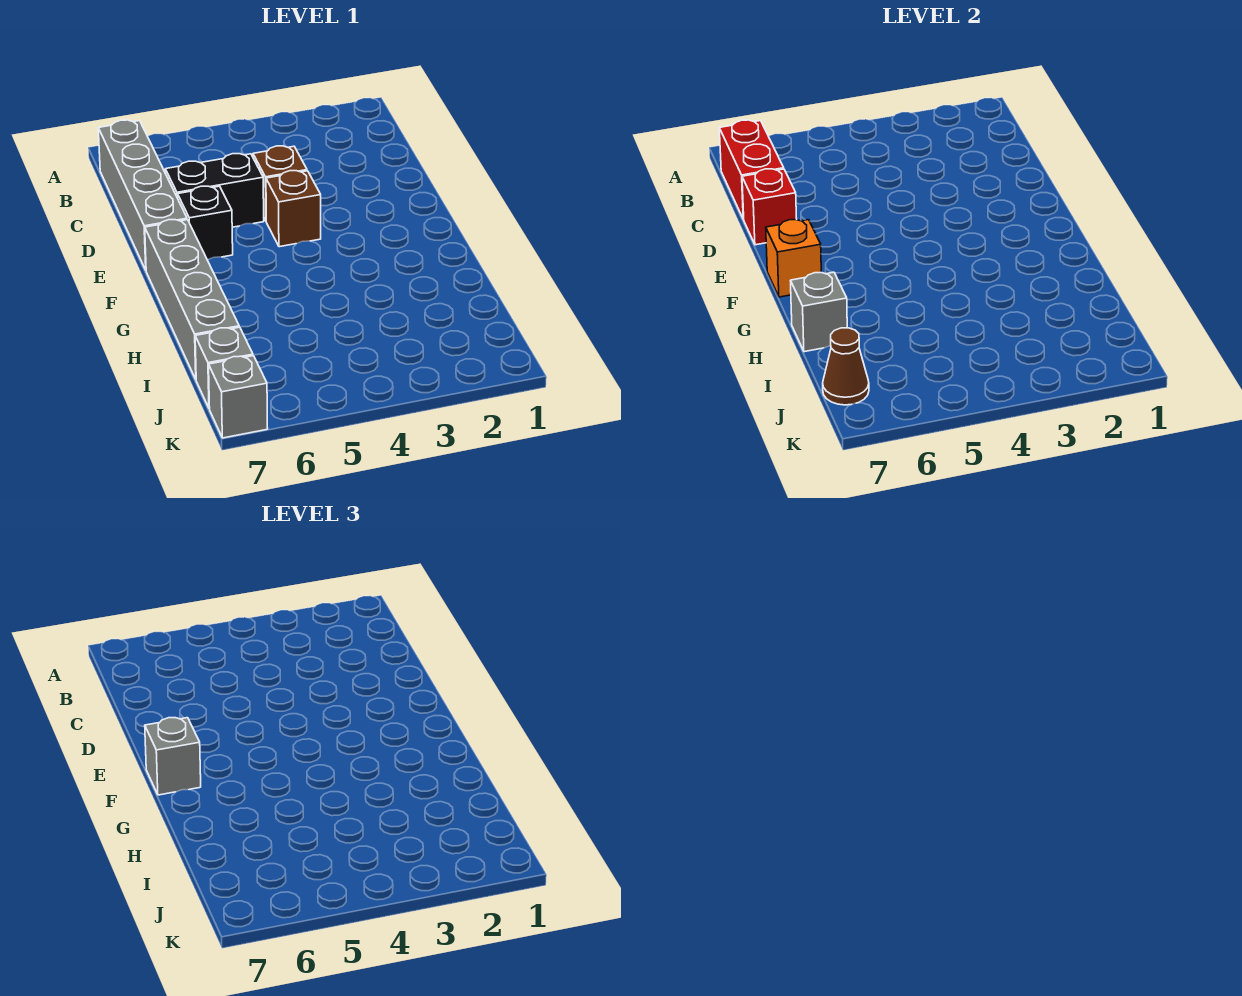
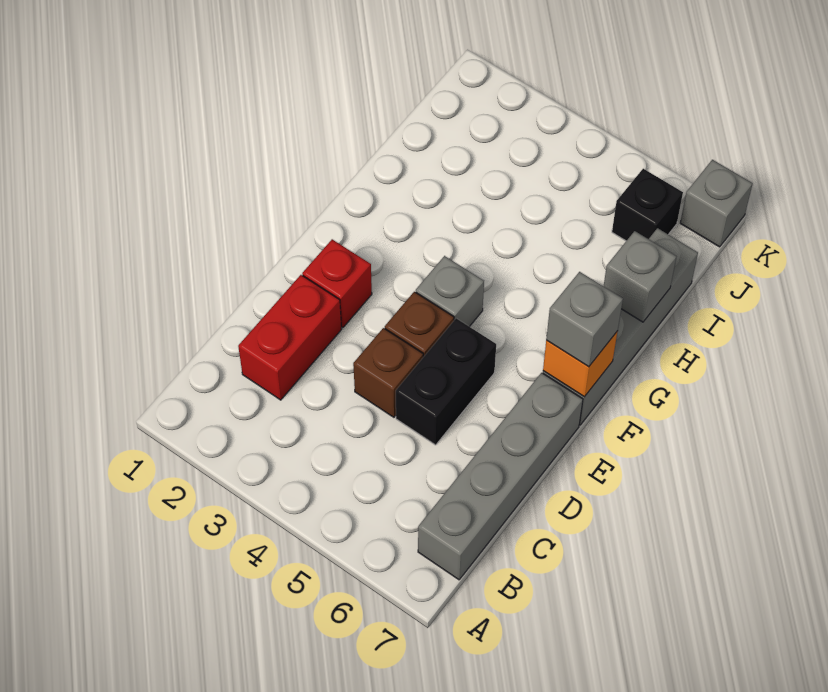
red 1x2 brick [719,120,784,219] -> red 1x2 brick moved to [238,275,342,400]
black 1x2 brick [165,154,264,227] -> black 1x2 brick turned to [396,318,496,445]
red 1x1 brick [742,169,797,245] -> red 1x1 brick moved to [302,239,372,328]
black 1x1 brick [178,186,233,260] -> black 1x1 brick moved to [612,169,683,241]
grey 1x1 brick [195,327,253,409] -> grey 1x1 brick moved to [416,256,484,327]
brown 1x1 cone [823,328,869,405] -> none

